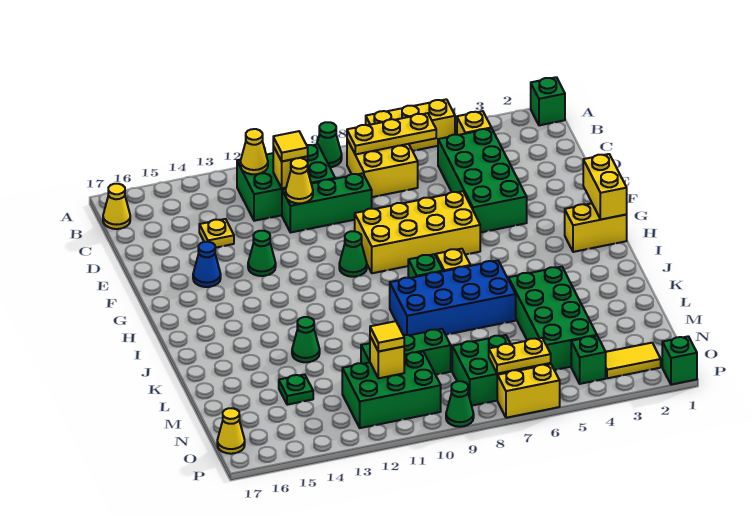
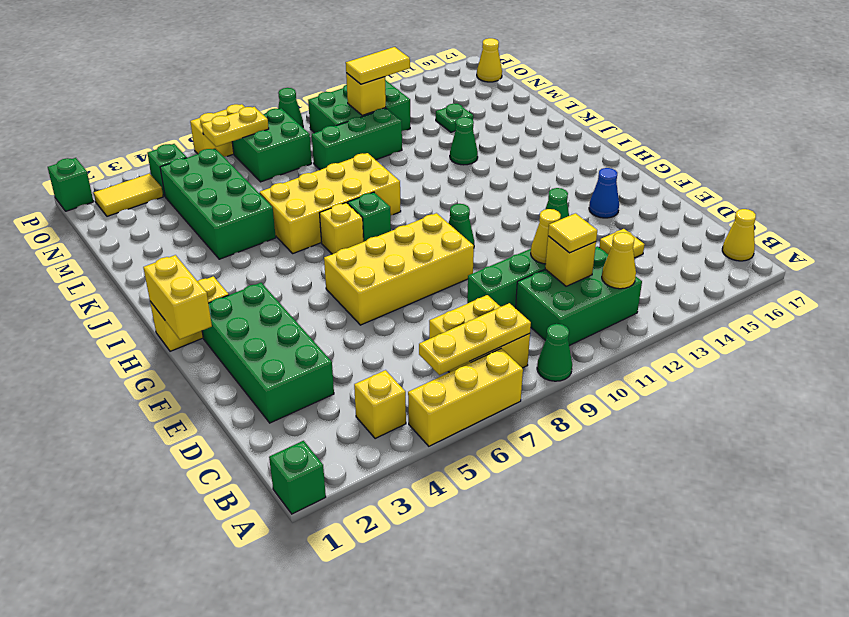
green 2x4 brick [438,128,527,233] -> green 2x4 brick moved to [202,283,334,423]
blue 2x4 brick [390,260,516,335] -> yellow 2x4 brick [260,153,401,253]
yellow 1x1 tile [370,321,404,352] -> yellow 1x2 tile [346,47,410,84]

